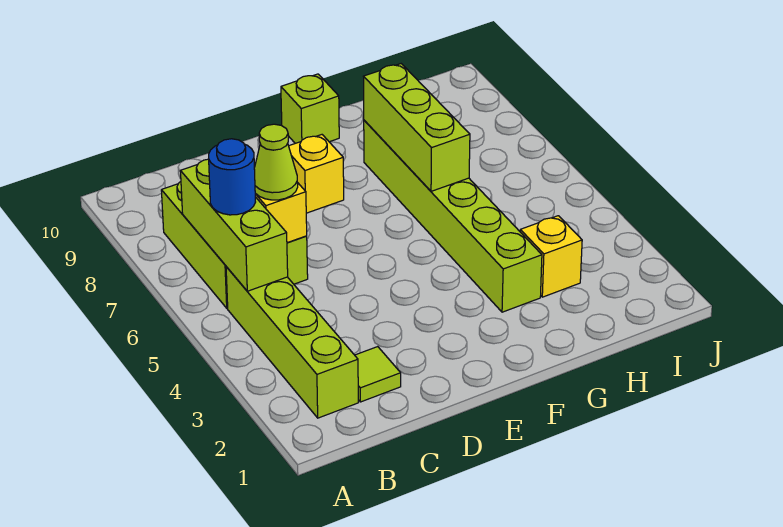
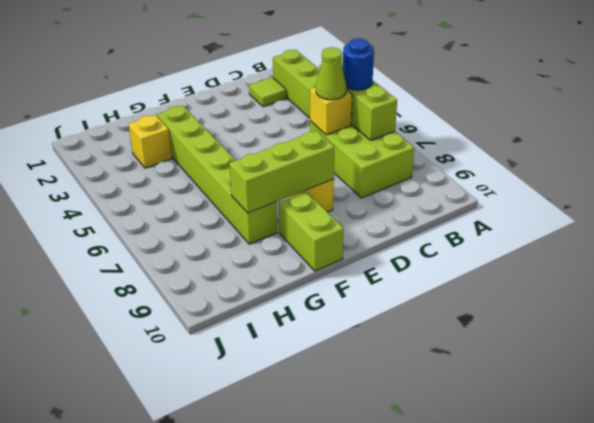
lime 1x1 brick [281,74,339,143] -> lime 1x2 brick [279,192,343,271]
lime 1x3 brick [364,64,470,191] -> lime 1x3 brick turned to [229,131,334,213]

